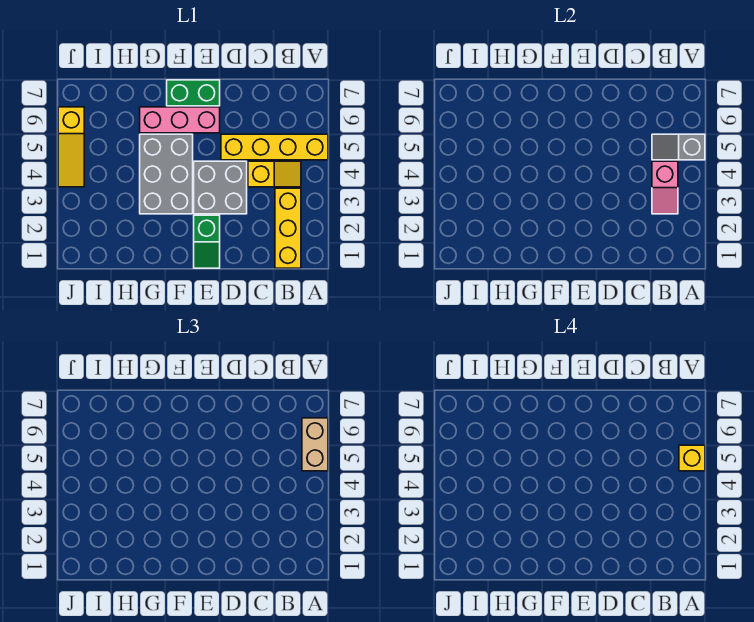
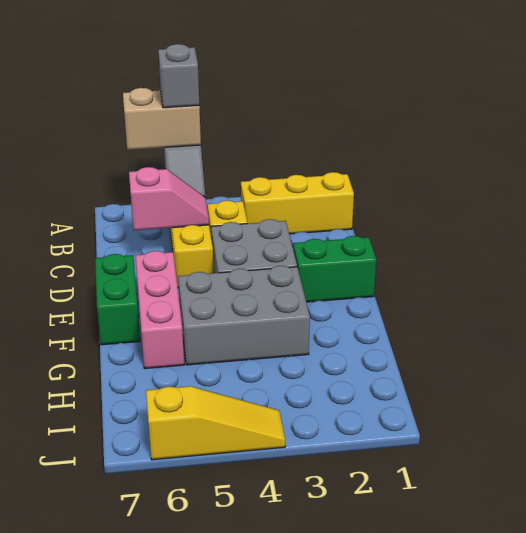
yellow 1x1 brick [679,445,705,471] -> grey 1x1 brick [158,44,199,108]
pink 1x2 slope [652,161,678,214] -> pink 1x2 slope moved to [129,167,209,230]
green 1x2 slope [194,215,220,268] -> green 1x2 brick [293,236,376,302]

